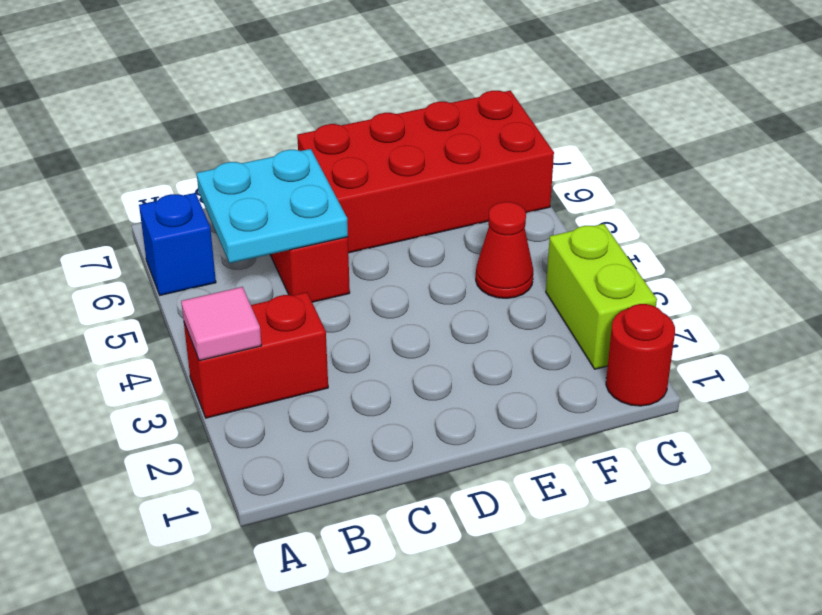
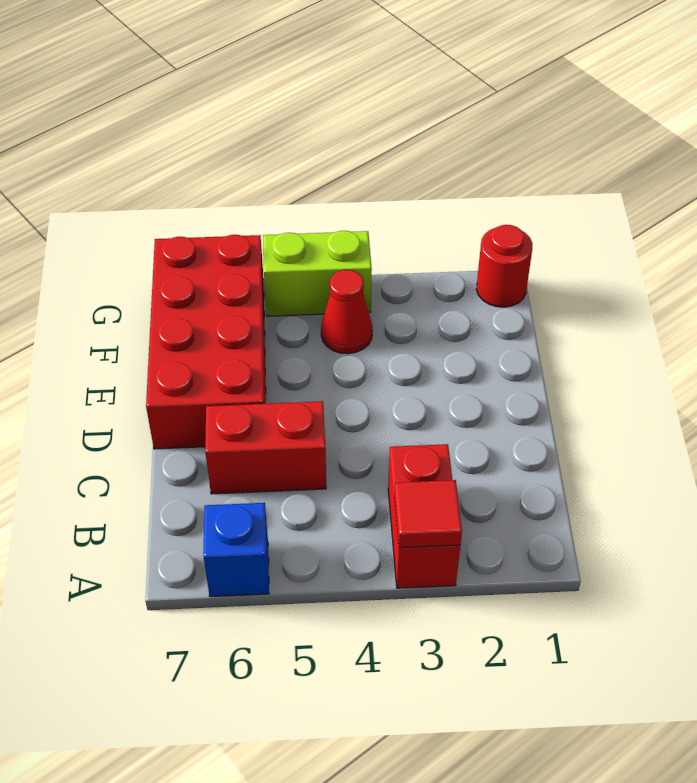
pink 1x1 tile [181,287,261,361] -> red 1x1 tile [394,480,462,548]
cyan 2x2 plate [197,149,348,263] -> none
lime 1x2 brick [546,224,657,369] -> lime 1x2 brick moved to [263,231,372,316]

